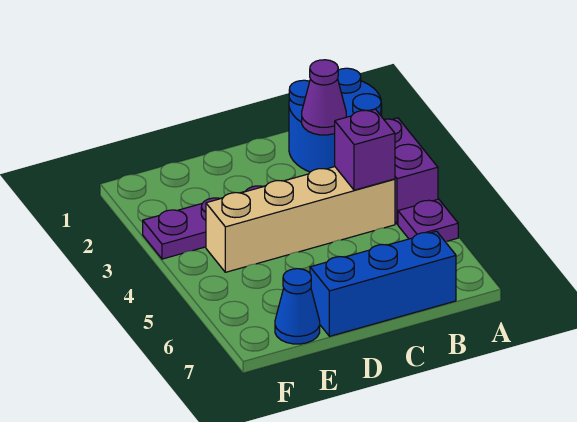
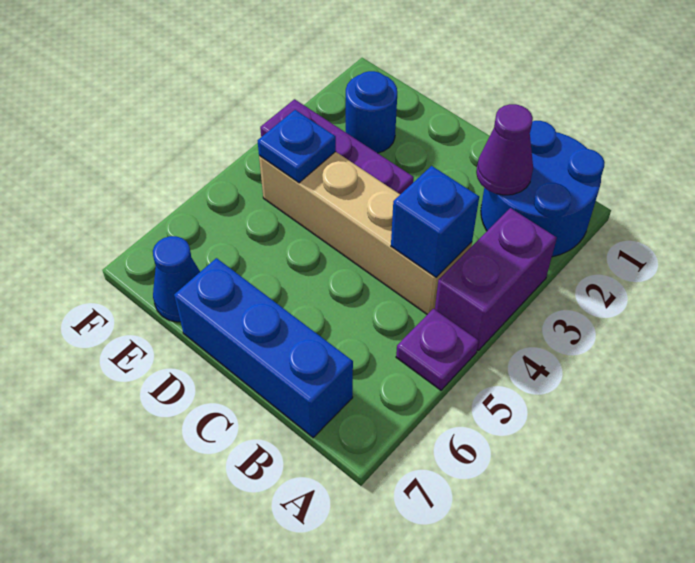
purple 1x1 brick [335,109,395,190] -> blue 1x1 brick [391,166,479,277]
none -> blue 1x1 round brick [346,71,397,153]
none -> blue 1x1 plate [258,110,336,183]

